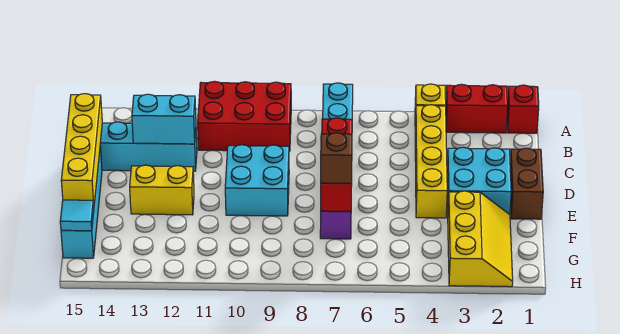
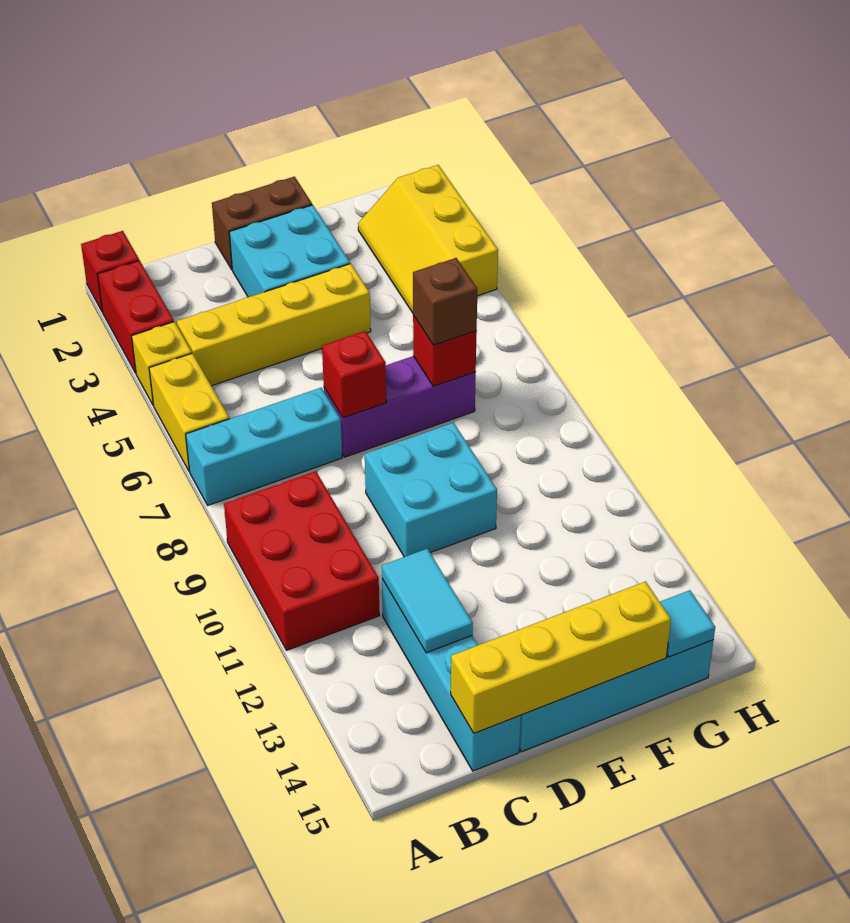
cyan 1x2 brick [132,94,196,144] -> cyan 1x2 tile [382,549,473,653]
yellow 1x2 brick [130,165,194,215] -> yellow 1x2 brick moved to [149,353,229,471]
yellow 2x3 slope [448,191,513,287] -> yellow 2x3 slope turned to [358,165,498,313]

